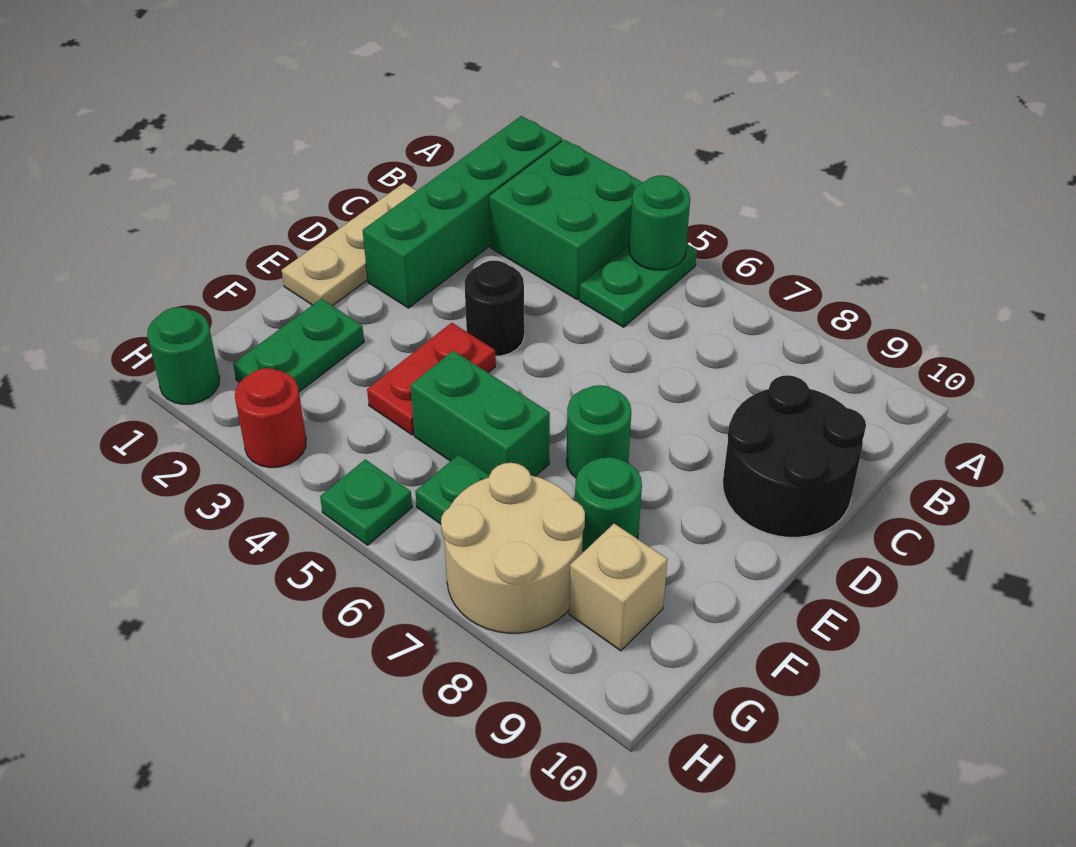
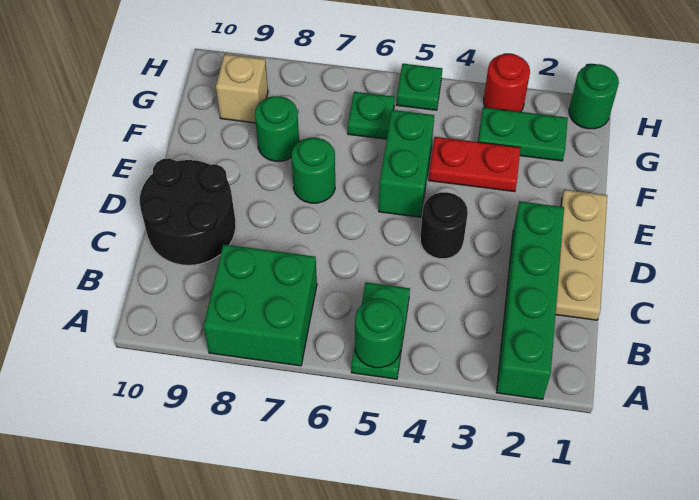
green 2x2 brick [489,140,643,299] -> green 2x2 brick moved to [204,244,317,366]
red 1x2 plate [367,323,496,435] -> red 1x2 plate turned to [429,137,520,192]
green 1x2 plate [233,299,364,392] -> green 1x2 plate turned to [478,107,568,161]
green 1x2 brick [410,351,550,476] -> green 1x2 brick turned to [379,110,434,217]
tan 2x2 round brick [441,463,585,633] -> none

